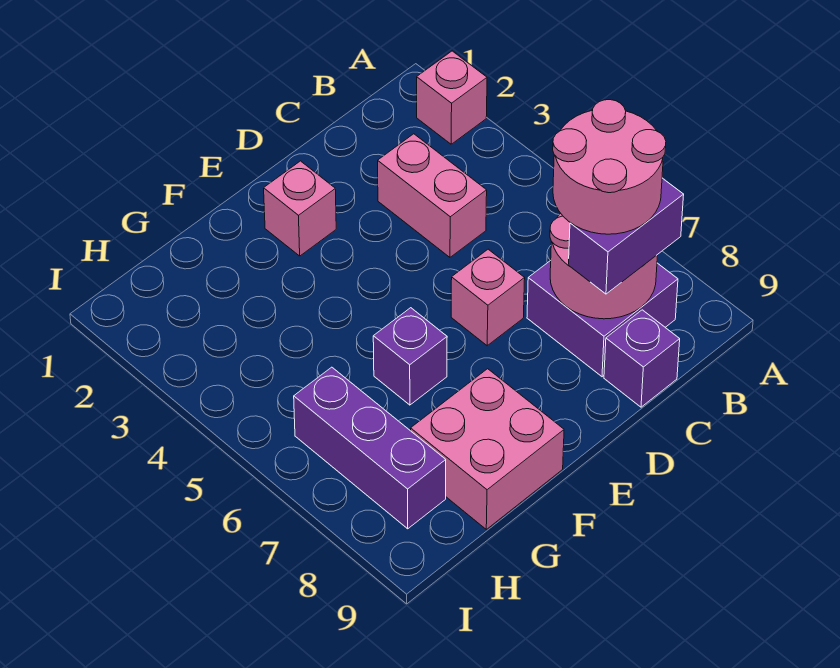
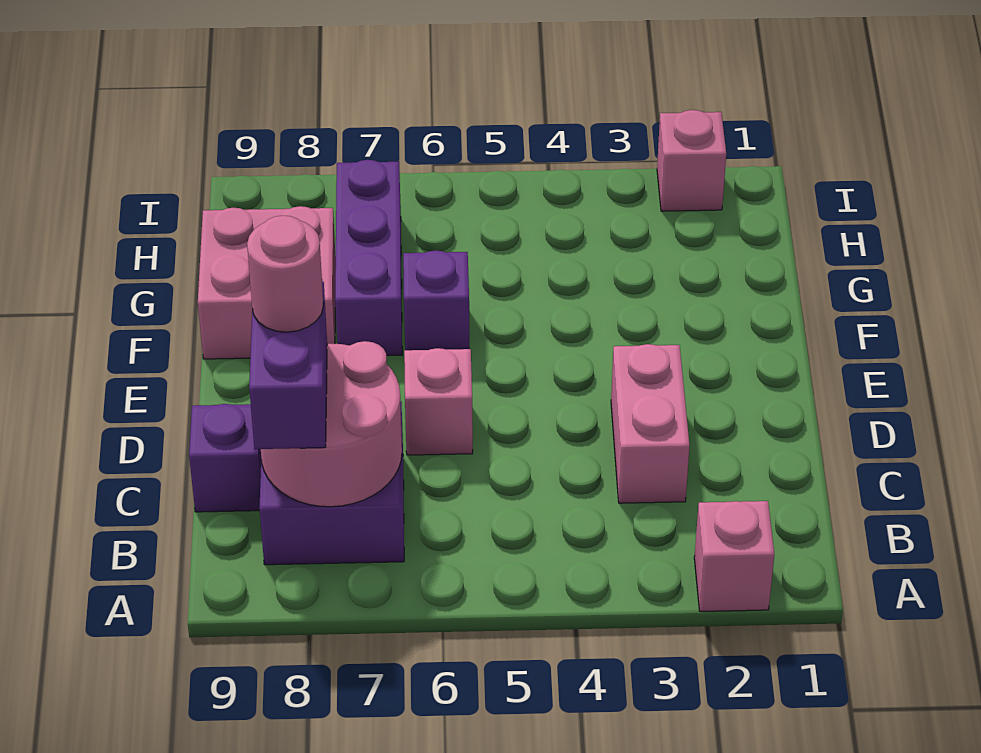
pink 2x2 round brick [553,100,666,234] -> pink 1x1 round brick [247,216,323,332]
pink 1x2 brick [378,134,487,257] -> pink 1x2 brick turned to [611,344,690,503]
pink 1x1 brick [264,161,336,256] -> pink 1x1 brick moved to [657,110,726,211]
purple 1x3 brick [294,367,446,529] -> purple 1x3 brick turned to [335,160,402,355]

